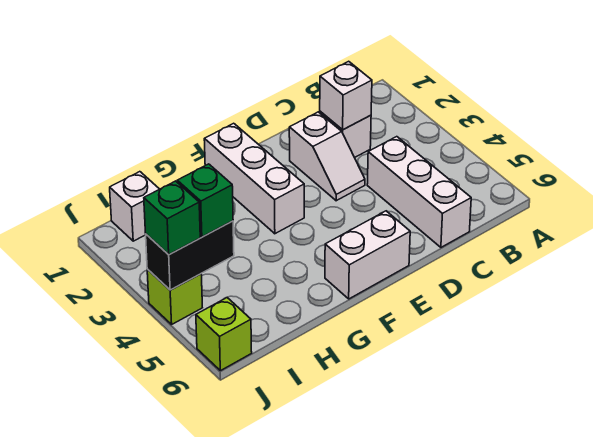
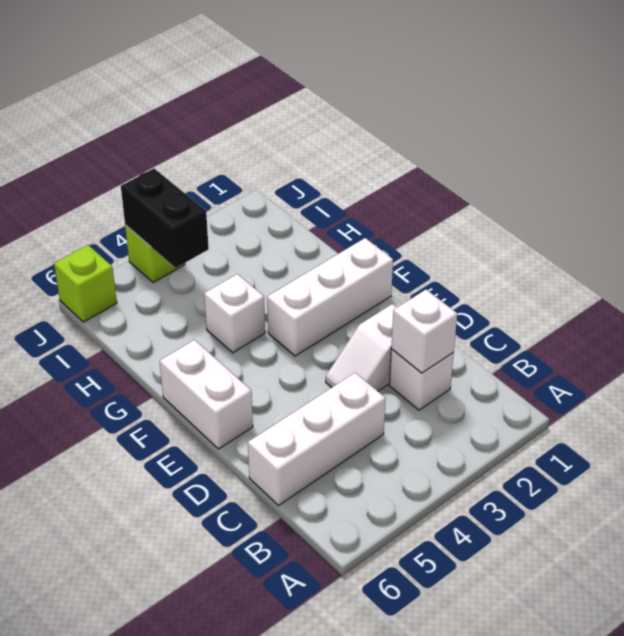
white 1x1 brick [110,172,159,241] -> white 1x1 brick moved to [204,274,265,353]
green 1x1 brick [177,164,233,237] -> none
green 1x1 brick [144,181,200,255] -> none

